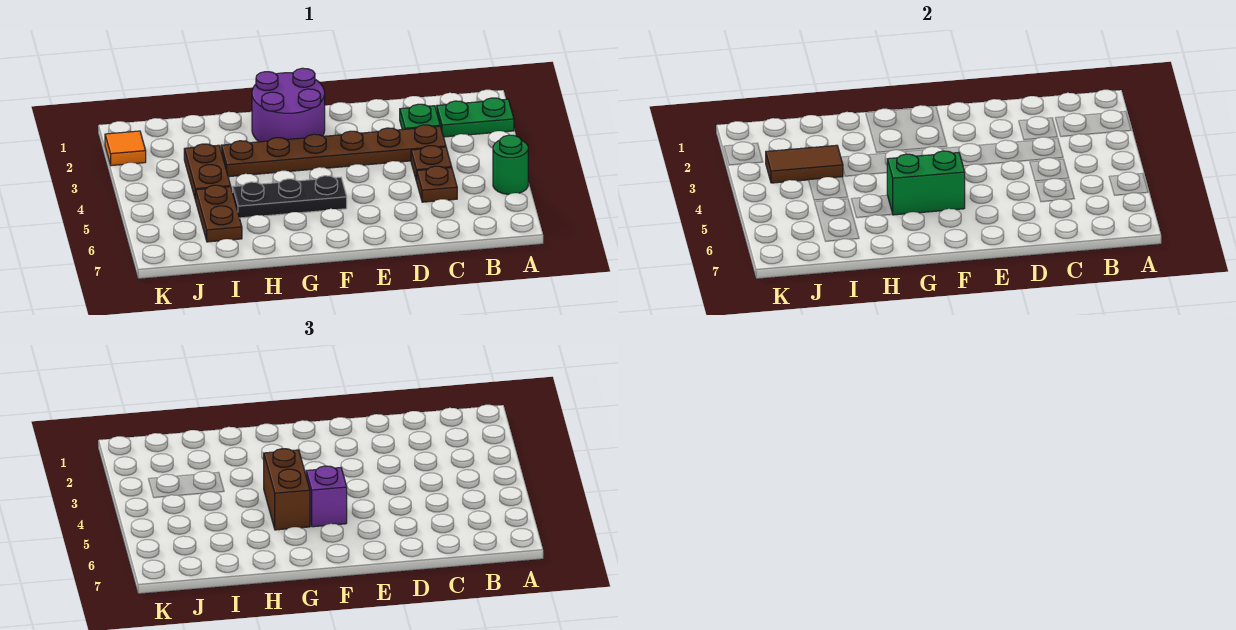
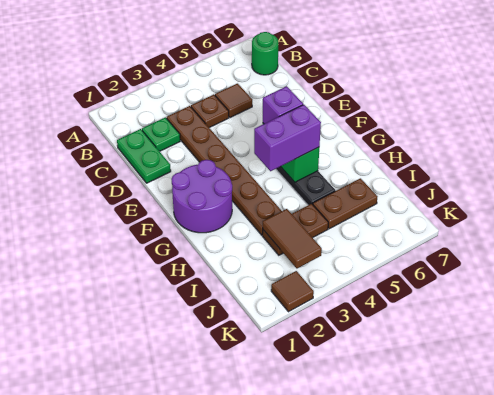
green 1x2 plate [437,98,514,137] -> green 1x2 plate moved to [117,129,171,183]
green 1x1 round brick [493,135,528,194] -> green 1x1 round brick moved to [252,32,278,75]
brown 1x1 plate [417,166,457,202] -> brown 1x1 tile [215,84,252,118]
brown 1x2 brick [264,449,310,530] -> purple 1x2 brick [254,105,321,171]
orange 1x1 tile [105,131,146,166] -> brown 1x1 tile [271,271,314,312]

